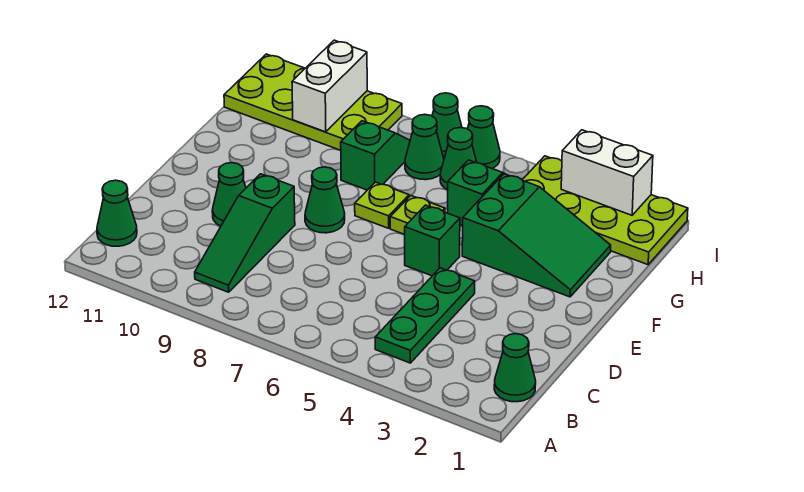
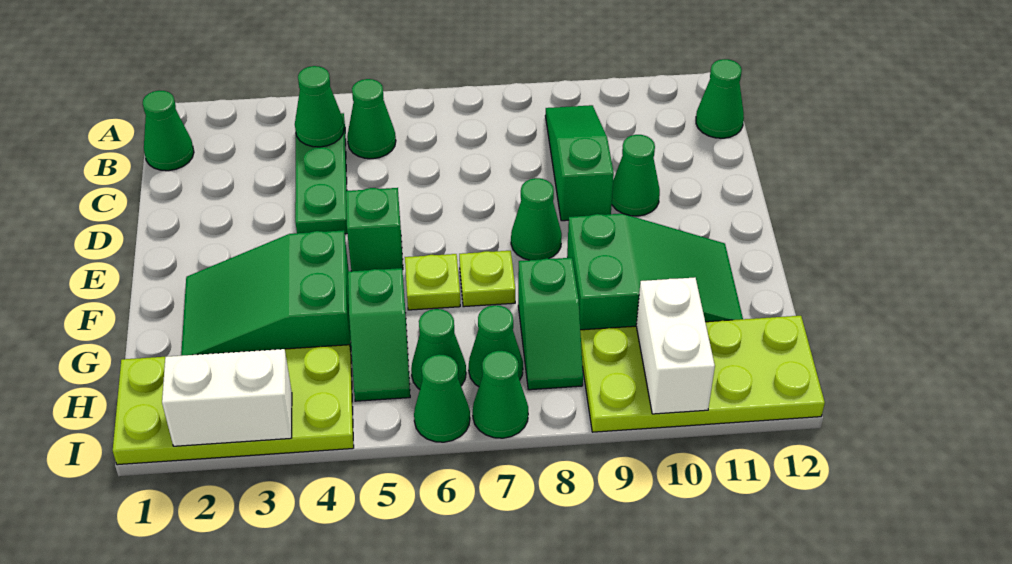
none -> green 1x1 cone [295,66,344,147]
none -> green 1x1 cone [347,79,396,159]
none -> green 2x3 slope [567,214,743,330]

